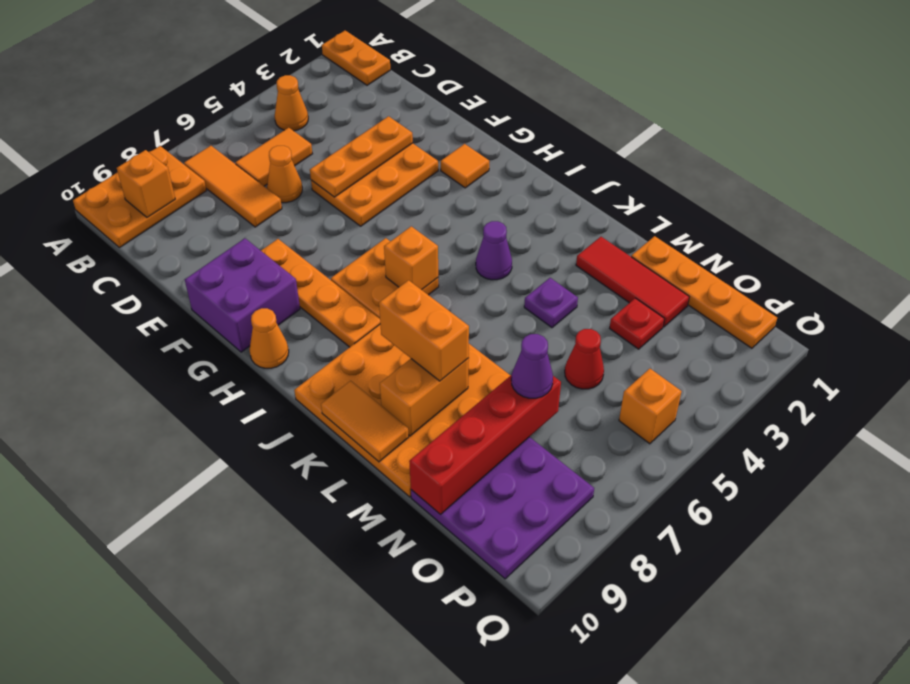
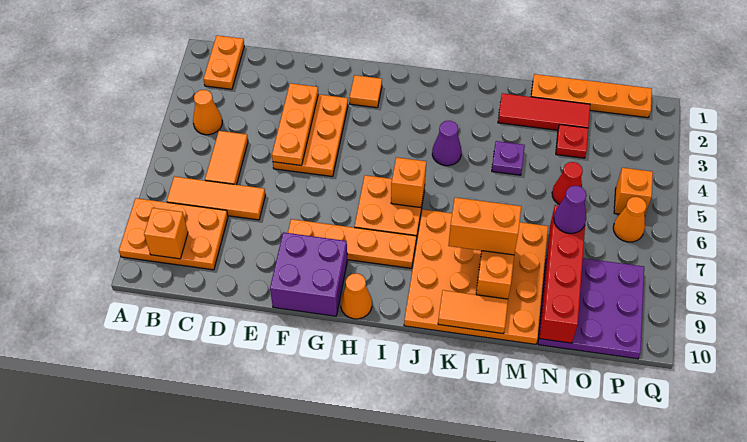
orange 1x2 plate [322,31,390,85] -> orange 1x2 plate turned to [203,35,244,89]
orange 2x3 plate [73,146,206,248] -> orange 2x3 plate turned to [119,198,228,270]
orange 1x1 cone [267,146,302,203] -> orange 1x1 cone moved to [613,197,647,242]

